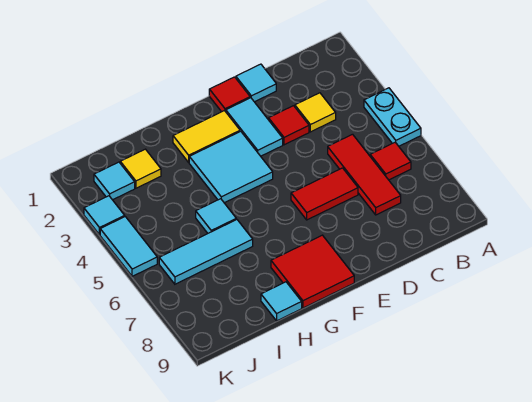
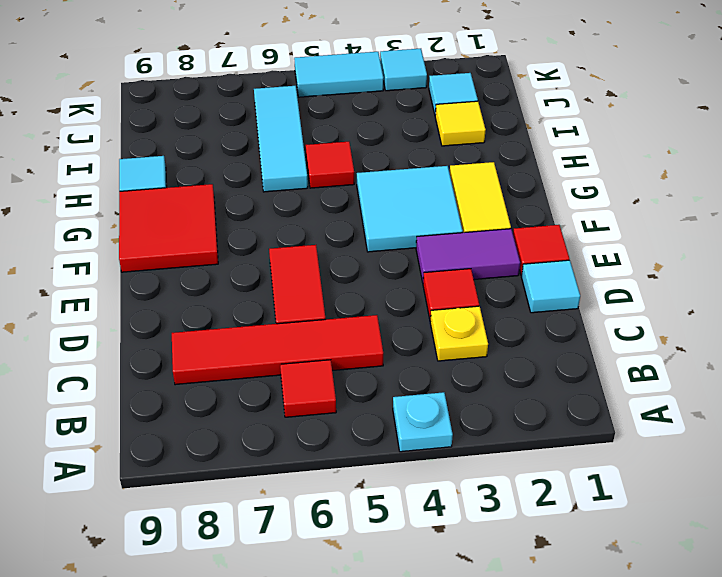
cyan 1x2 plate [364,88,421,146] -> cyan 1x1 plate [393,392,453,452]
yellow 1x1 tile [295,93,336,132] -> yellow 1x1 plate [430,306,488,361]
red 1x3 tile [328,134,401,215] -> red 1x4 tile [172,315,383,385]
cyan 1x2 tile [226,98,283,156] -> purple 1x2 tile [416,229,520,282]
cyan 1x1 tile [196,199,236,233] -> red 1x1 tile [306,142,354,188]

